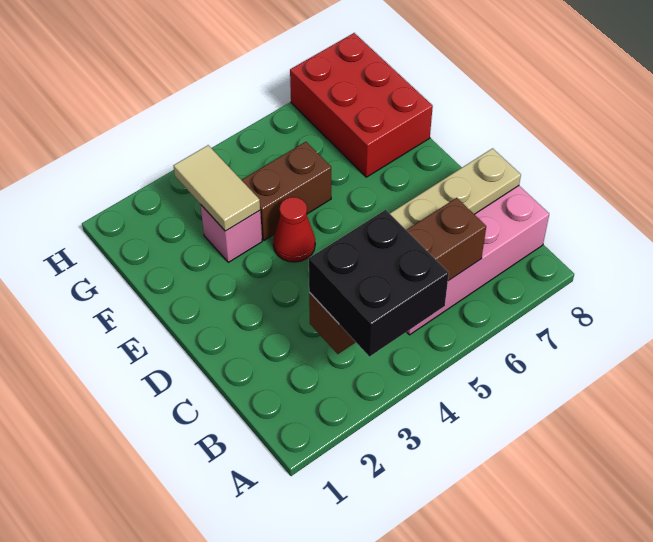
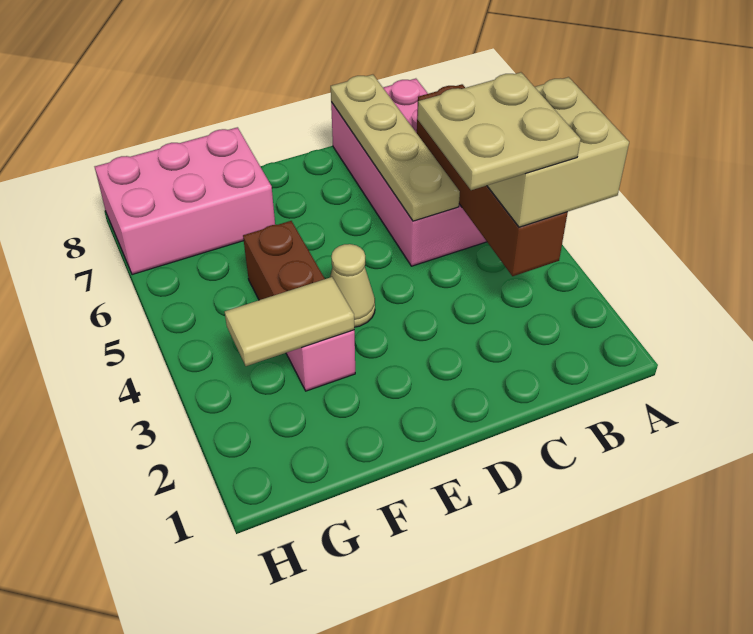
black 2x2 brick [309,210,449,357] -> tan 2x2 brick [487,77,629,227]
none -> tan 2x2 plate [418,72,581,190]
red 1x1 cone [273,197,315,262] -> tan 1x1 cone [330,244,375,327]
red 2x3 brick [290,33,433,177] -> pink 2x3 brick [95,127,275,275]

